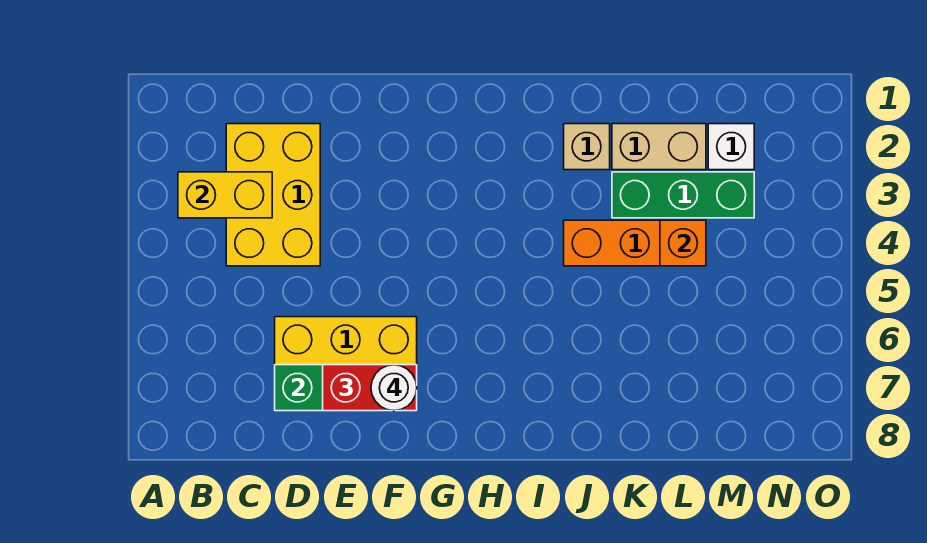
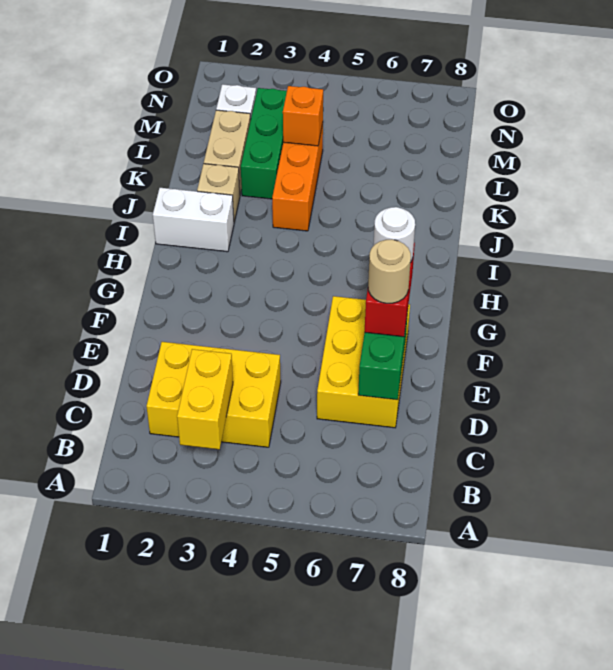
none -> tan 1x1 round brick [368,239,411,303]
none -> white 1x2 brick [153,188,234,252]

